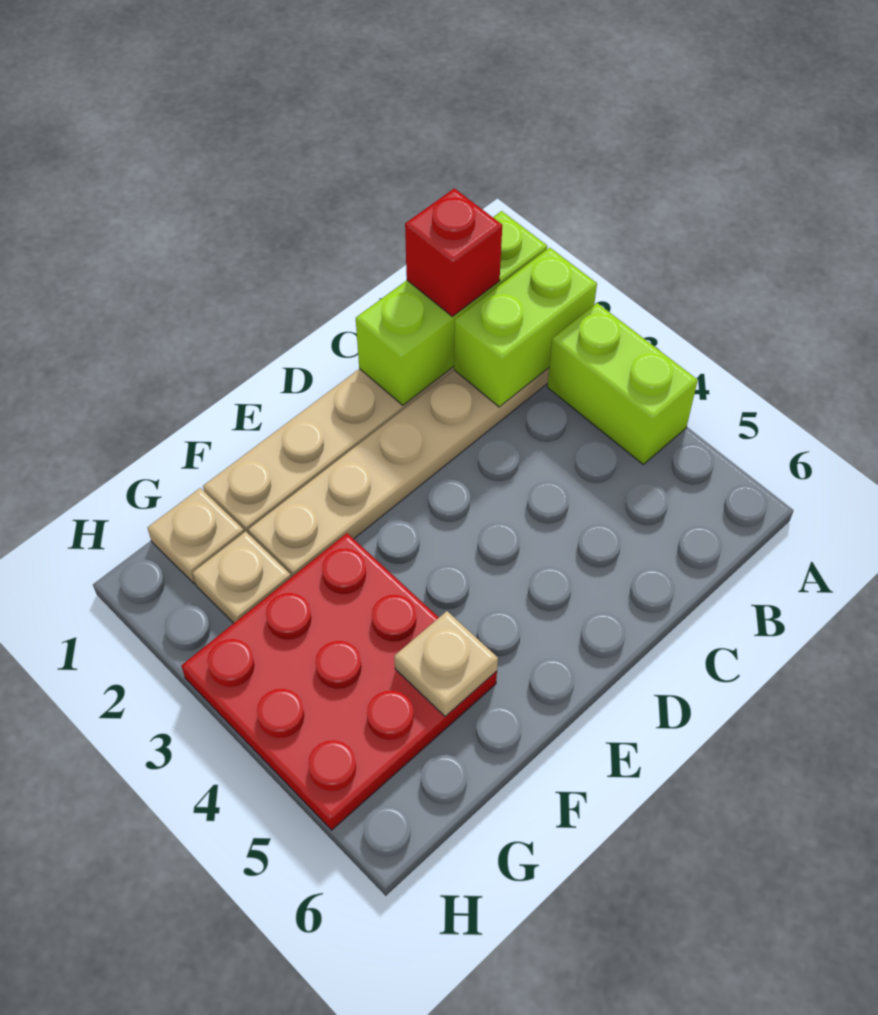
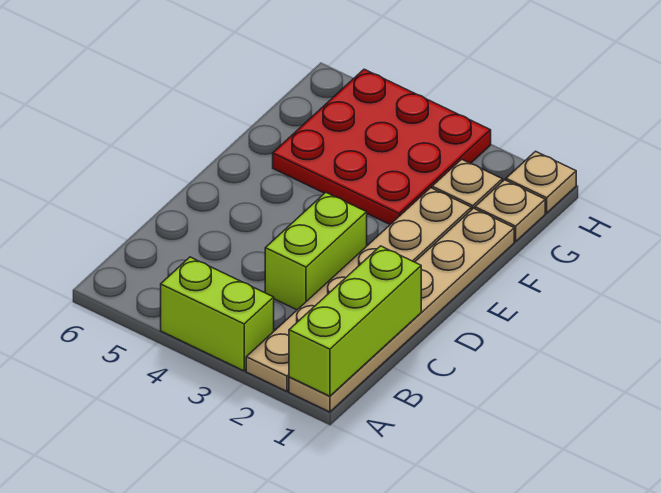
lime 1x2 brick [454,248,597,407] -> lime 1x2 brick moved to [265,193,367,310]
red 1x1 brick [405,188,502,316] -> none
tan 1x1 plate [394,611,498,716] -> tan 1x1 plate moved to [506,151,576,213]

